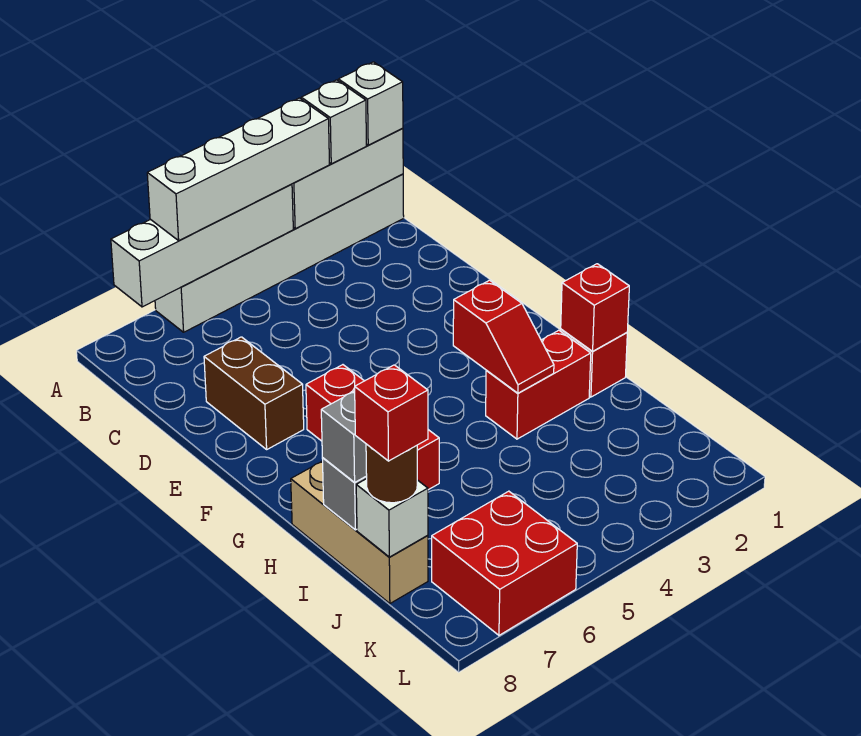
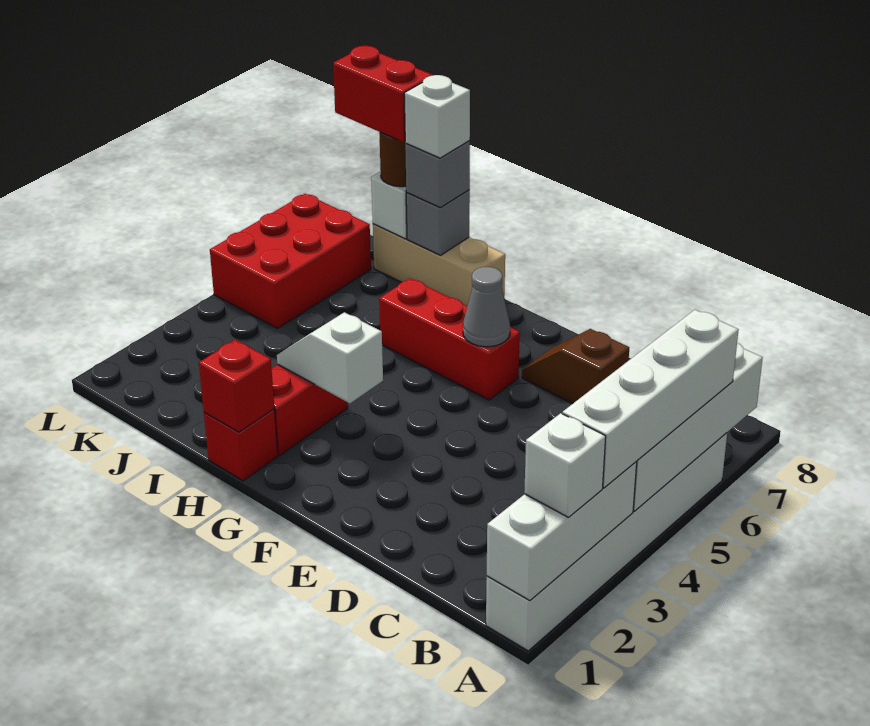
white 1x1 brick [338,62,403,145] -> white 1x1 brick moved to [404,75,470,158]
brown 1x2 brick [204,337,304,449] -> brown 1x2 slope [522,329,629,404]
none -> grey 1x1 cone [463,267,510,347]
red 1x2 slope [453,280,554,393] -> white 1x2 slope [277,312,383,403]
red 1x1 brick [355,365,428,461] -> red 1x2 brick [333,46,433,142]
red 2x2 brick [432,491,577,635] -> red 2x3 brick [210,194,371,328]

